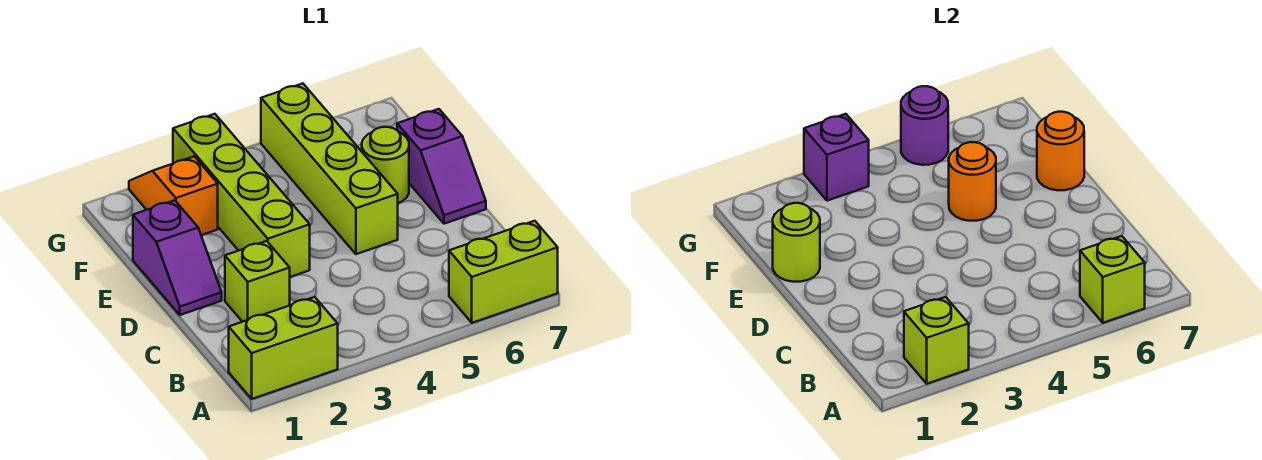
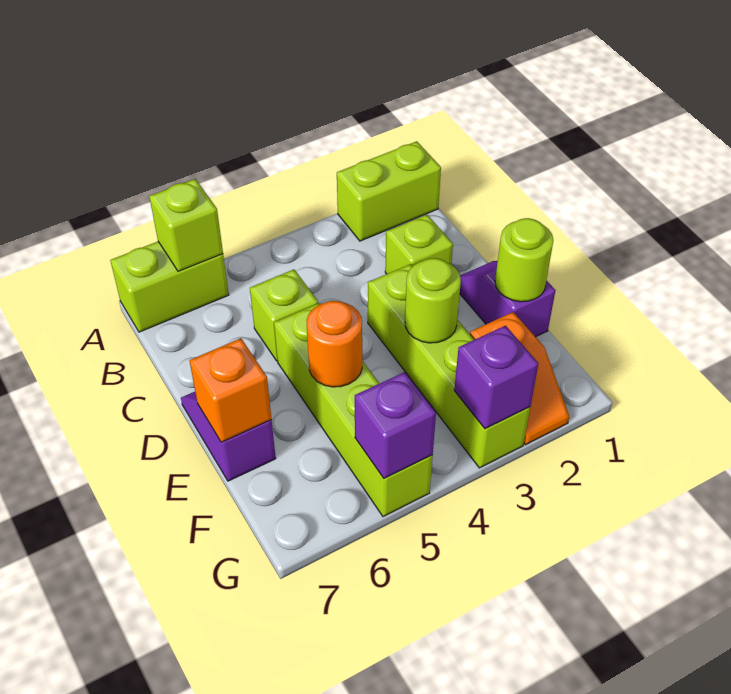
lime 1x1 brick [904,297,969,384] -> lime 1x1 brick moved to [250,269,318,361]
lime 1x1 round brick [362,127,409,203] -> lime 1x1 round brick moved to [405,258,461,343]
orange 1x1 round brick [1037,112,1084,190] -> orange 1x1 brick [190,338,272,442]
purple 1x1 round brick [901,86,948,165] -> purple 1x1 brick [355,372,436,479]

